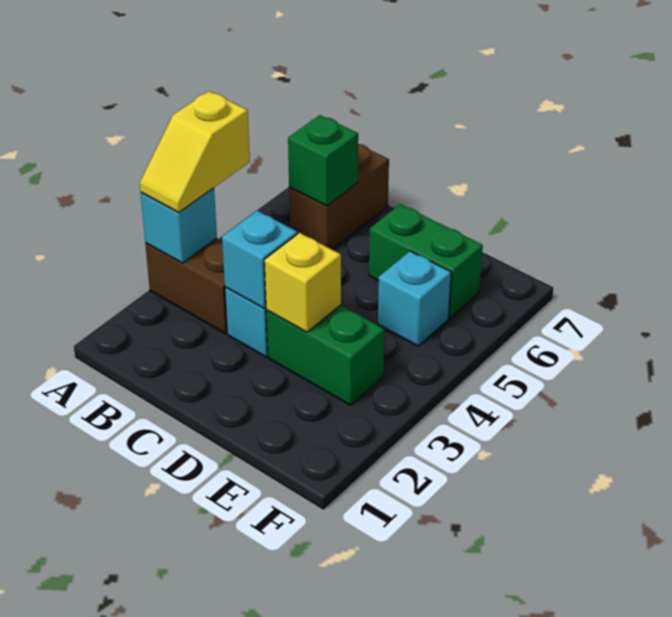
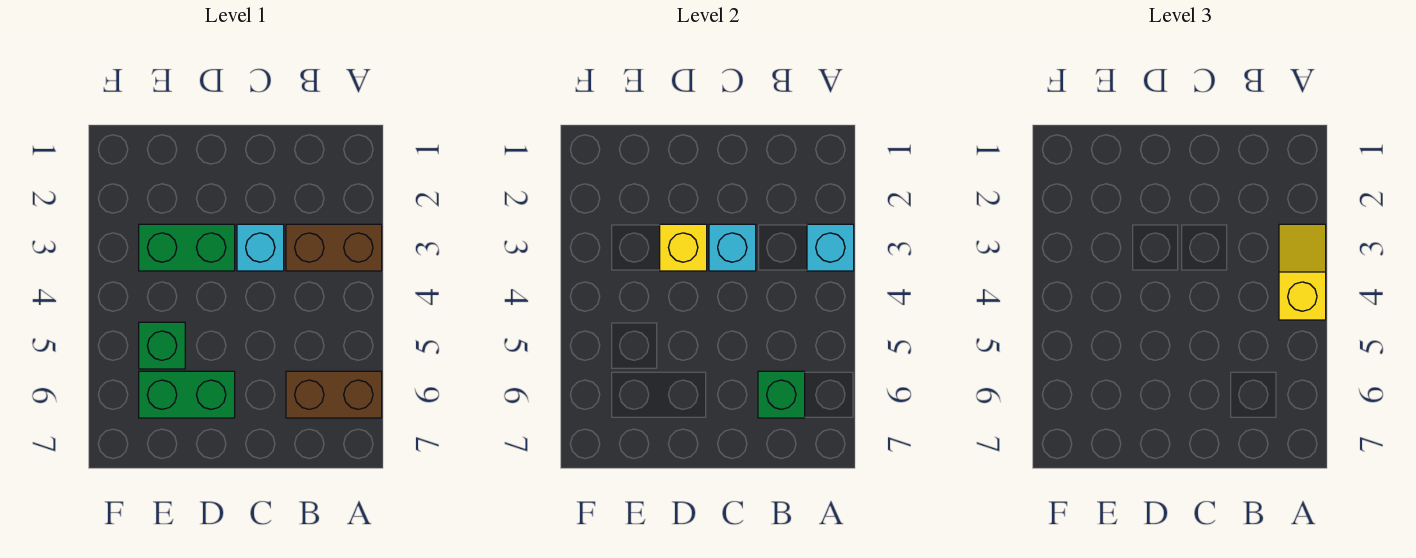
brown 1x2 brick [289,144,389,250] -> brown 1x2 brick turned to [286,371,382,418]
cyan 1x1 brick [378,251,451,346] -> green 1x1 brick [139,322,185,369]

